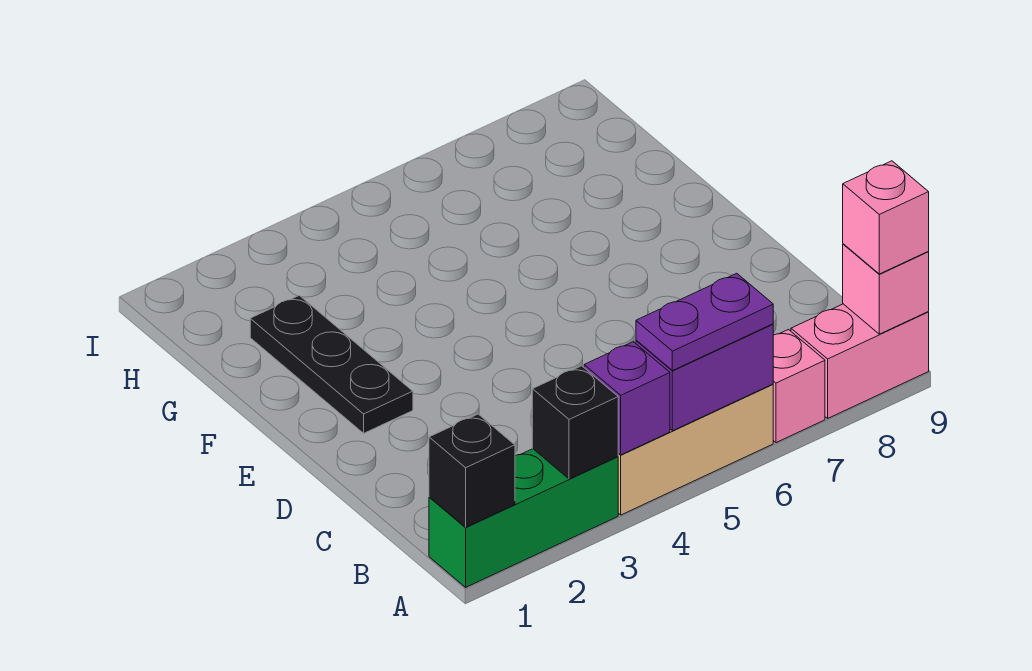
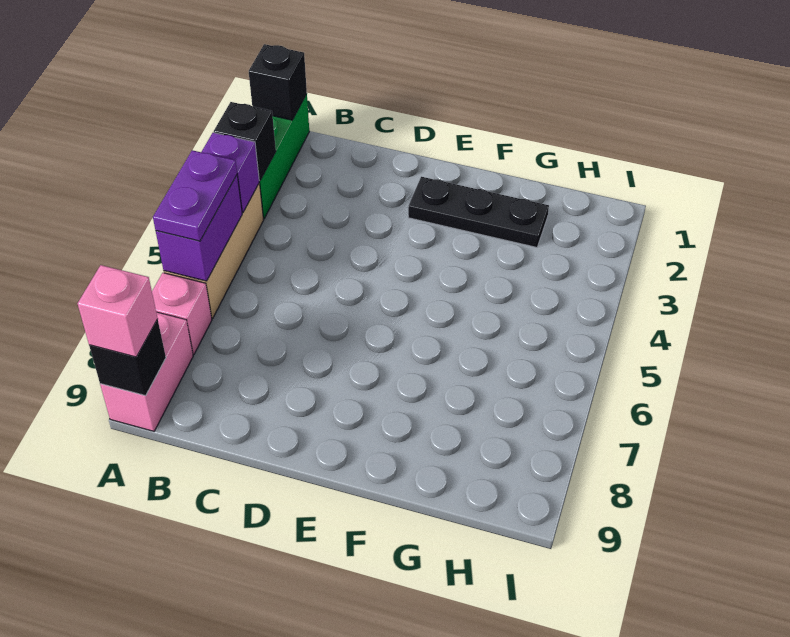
pink 1x1 brick [843,244,929,334] -> black 1x1 brick [89,319,166,396]

